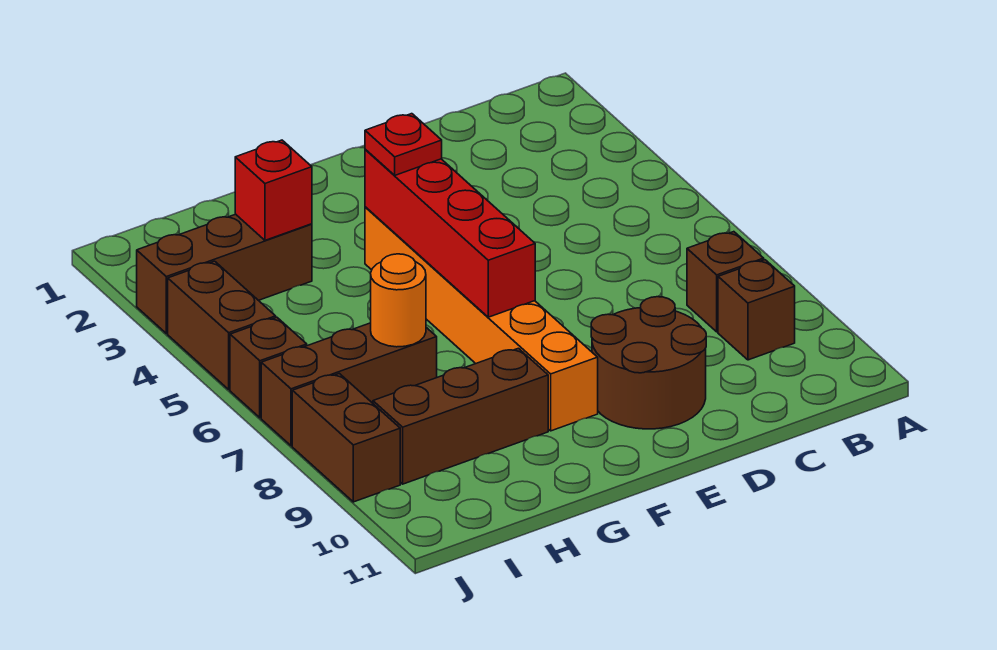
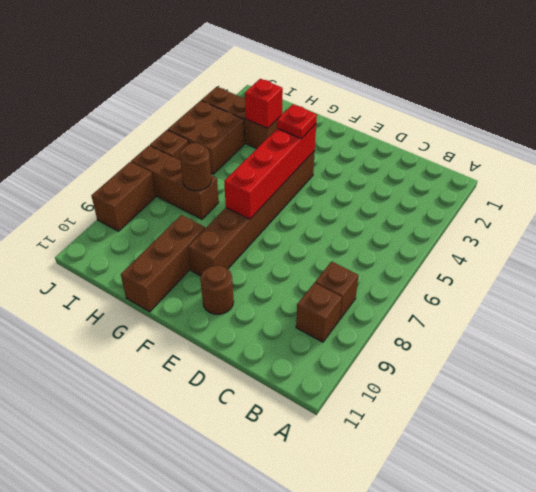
brown 2x2 round brick [591,297,706,429] -> brown 1x1 round brick [200,266,234,315]
orange 1x6 brick [365,207,598,431] -> brown 1x6 brick [188,151,315,276]
brown 1x3 brick [373,348,548,484] -> brown 1x3 brick turned to [121,215,205,312]
orange 1x1 round brick [371,254,426,347] -> brown 1x1 round brick [180,143,211,191]
brown 1x2 brick [168,261,276,389] -> brown 2x2 brick [168,101,245,174]

